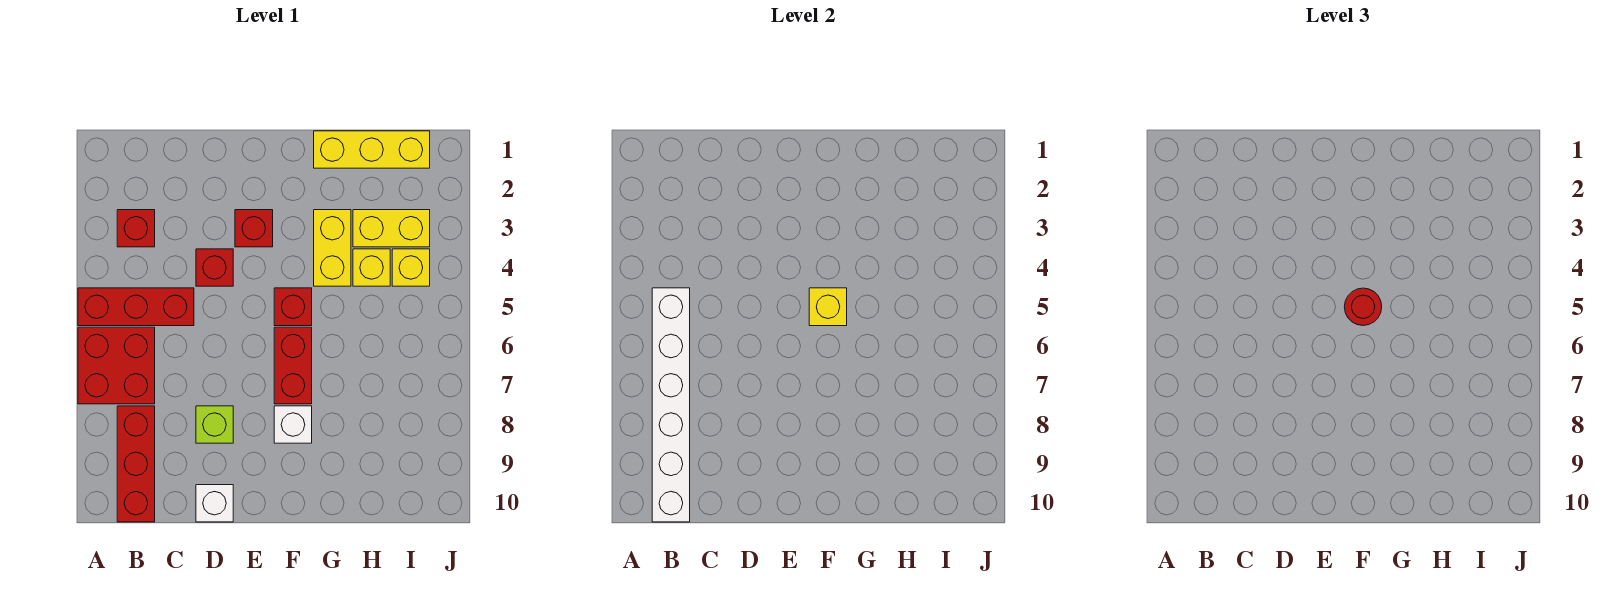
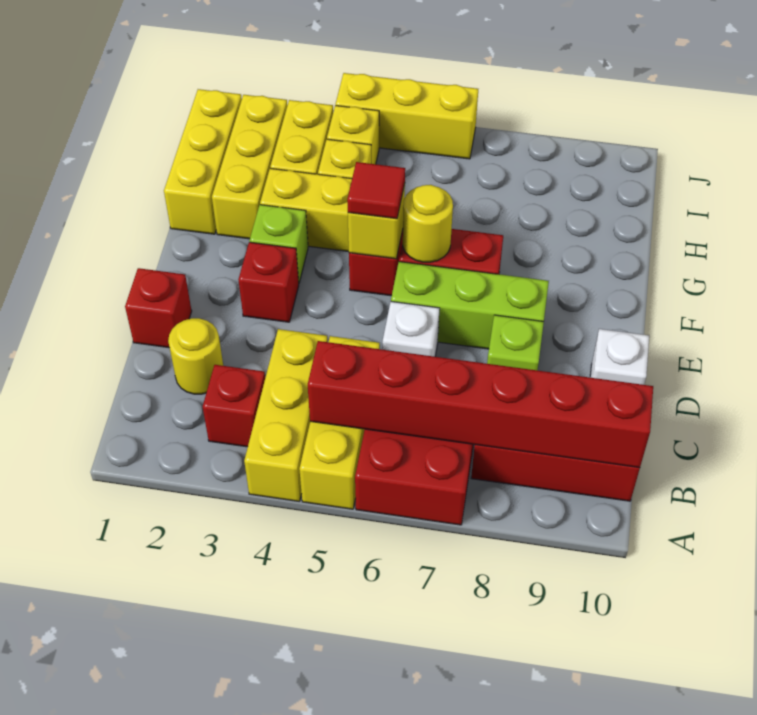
none -> yellow 1x3 brick [244,329,328,501]
red 1x3 brick [78,288,194,326] -> yellow 1x3 brick [299,336,380,509]
white 1x6 brick [652,288,690,522] -> red 1x6 brick [308,341,653,468]
none -> yellow 1x1 round brick [168,318,223,394]
red 1x1 brick [196,249,233,286] -> red 1x1 brick moved to [125,268,192,348]
none -> lime 1x3 brick [391,262,549,349]
none -> lime 1x1 brick [249,205,308,282]
red 1x1 round brick [1344,288,1382,325] -> red 1x1 tile [347,162,405,219]
none -> yellow 1x1 round brick [403,185,453,262]
white 1x1 brick [274,406,312,443] -> white 1x1 brick moved to [382,302,440,357]
none -> yellow 1x3 brick [212,95,287,239]
none -> yellow 1x3 brick [336,73,478,159]

